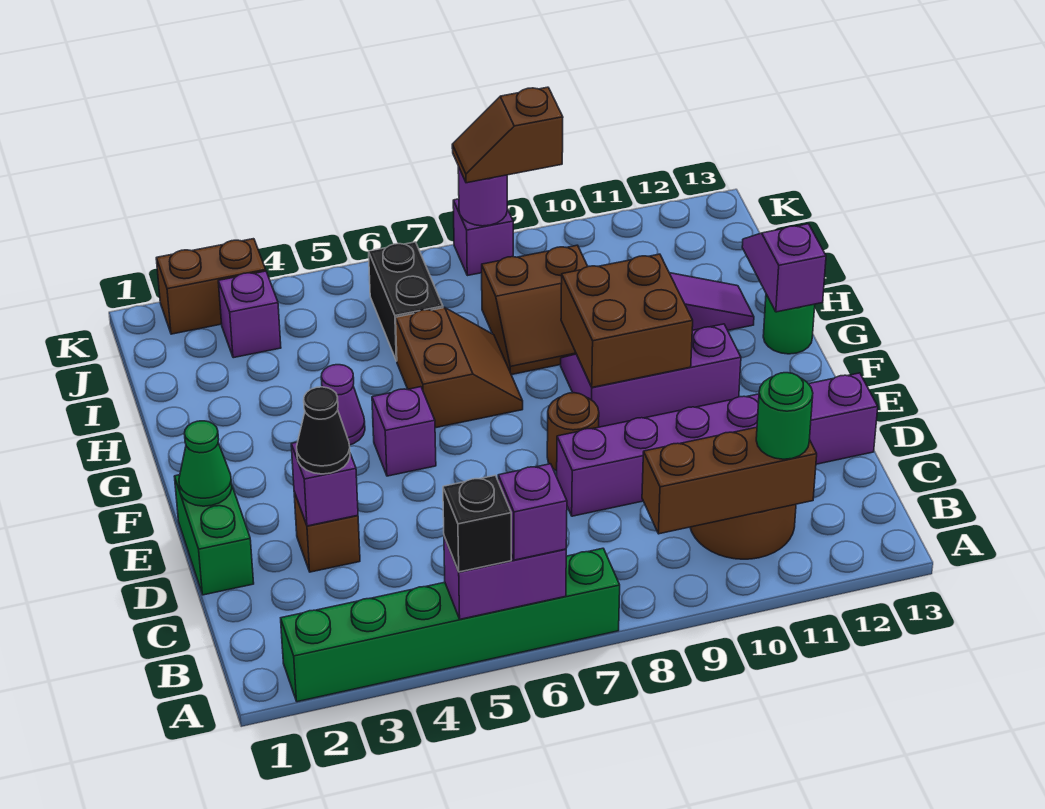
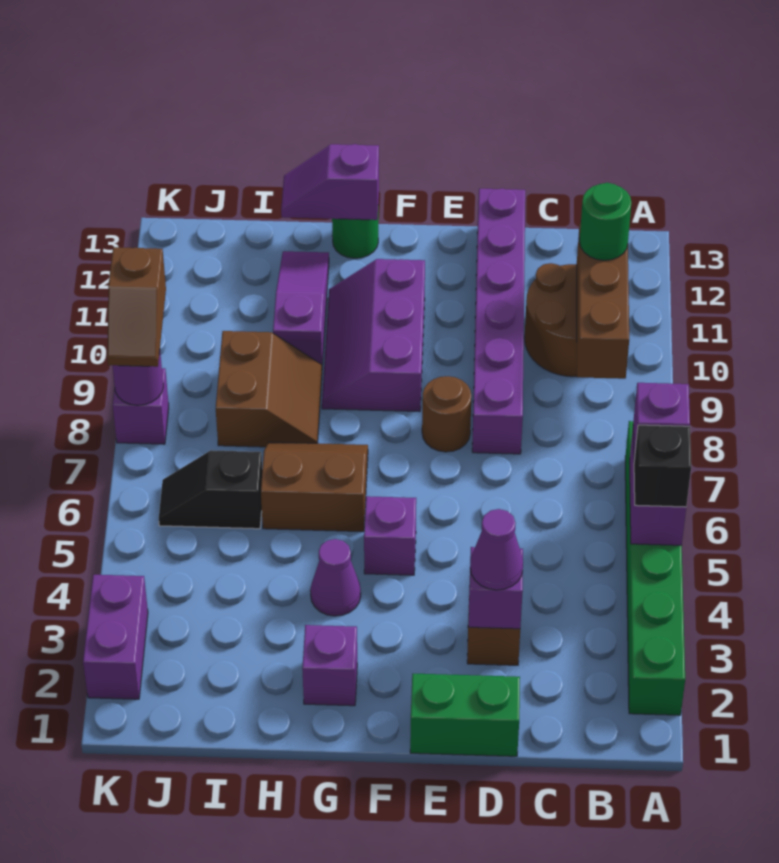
black 1x1 cone [297,387,350,474] -> purple 1x1 cone [470,509,523,590]
green 1x1 cone [179,421,232,506] -> none
brown 2x2 brick [561,254,693,387] -> none
black 1x2 brick [369,242,443,361] -> black 1x2 slope [159,450,262,529]
purple 1x1 brick [218,271,281,358] -> purple 1x1 brick moved to [302,625,357,706]
brown 1x2 brick [156,239,266,334] -> purple 1x2 brick [83,575,148,699]

